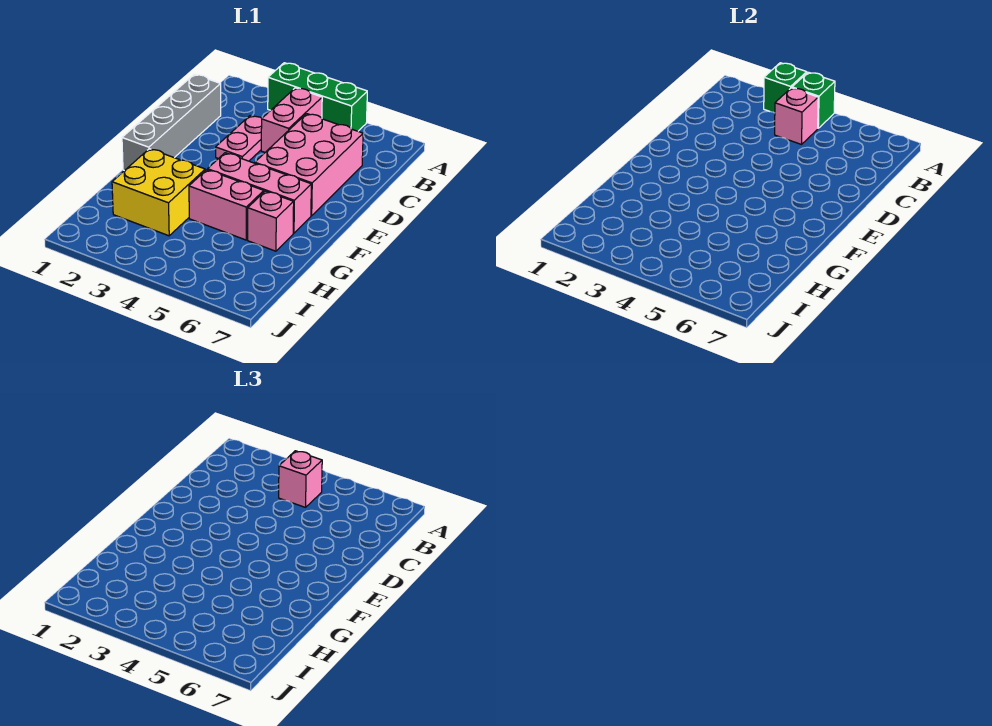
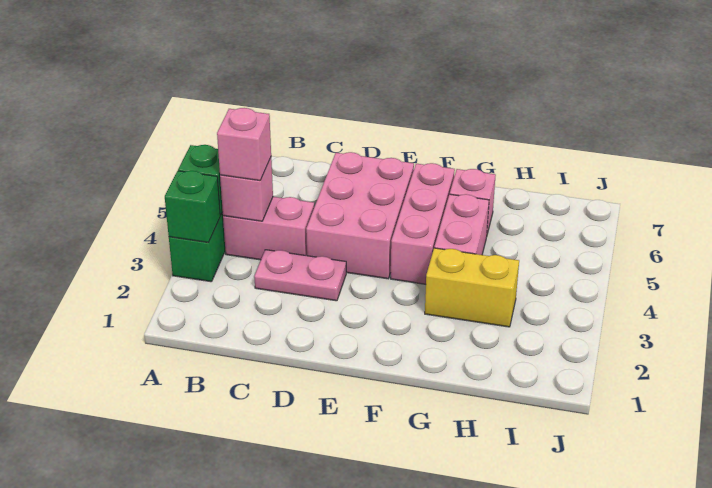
grey 1x4 brick [122,74,221,171] -> none
pink 2x3 brick [255,114,363,216] -> pink 2x3 brick turned to [306,152,414,279]
yellow 2x2 brick [112,149,205,236] -> yellow 1x2 brick [425,248,519,327]

